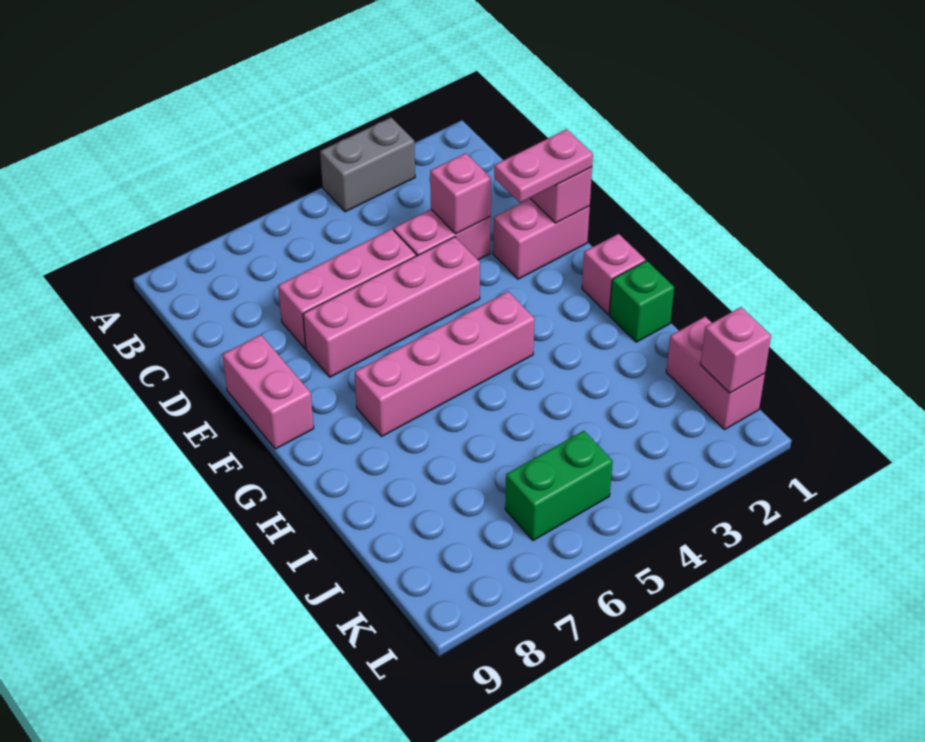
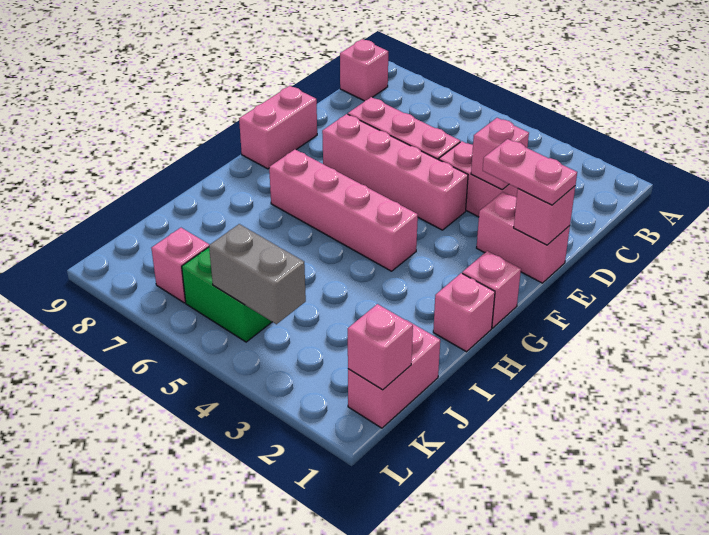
grey 1x2 brick [320,118,415,212] -> grey 1x2 brick moved to [209,224,306,324]
none -> pink 1x1 brick [340,39,388,101]
green 1x1 brick [609,261,674,342] -> pink 1x1 brick [433,273,495,352]
none -> pink 1x1 brick [151,228,209,303]

